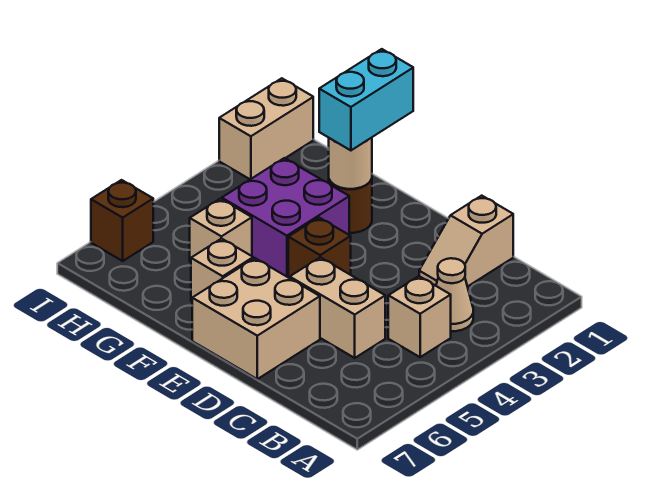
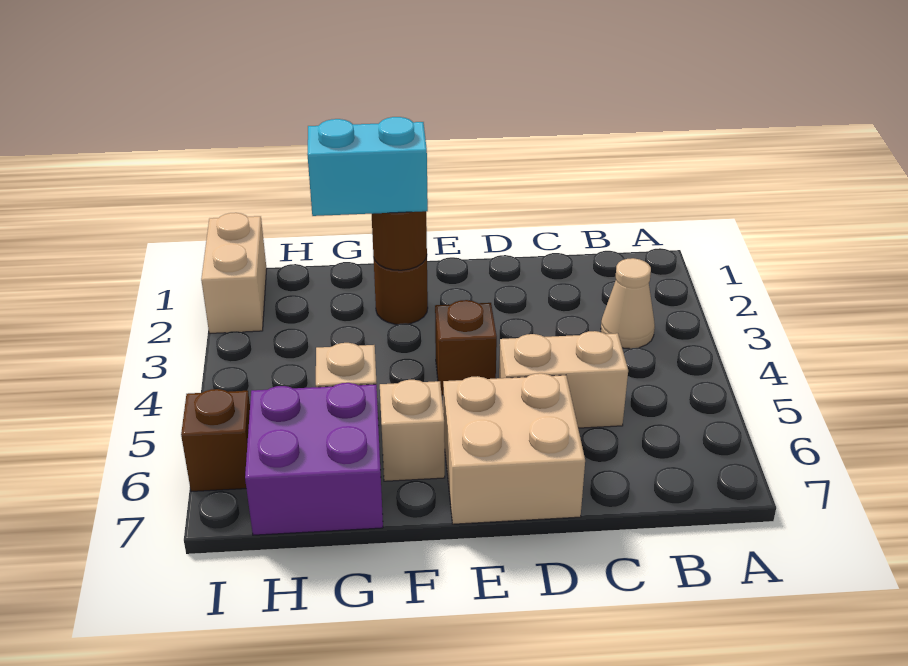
tan 1x1 brick [388,276,451,357] -> none
tan 1x2 slope [419,196,513,287] -> none
cyan 1x2 brick [319,49,413,150] -> cyan 1x2 brick turned to [307,117,428,216]
tan 1x1 round brick [329,138,372,189] -> brown 1x1 round brick [372,211,427,270]
purple 2x2 brick [222,158,349,277] -> purple 2x2 brick moved to [245,383,383,535]

